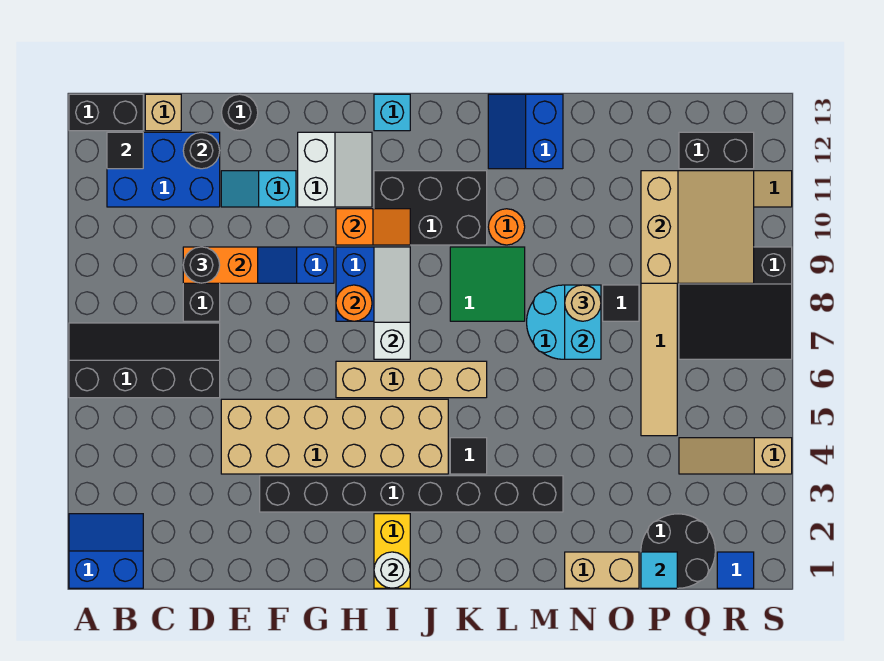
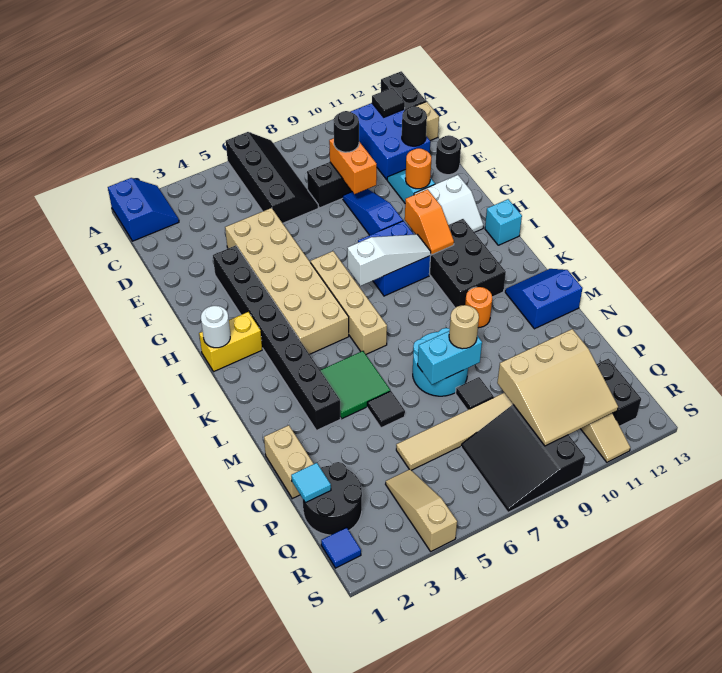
orange 1x1 round brick [336,285,372,321] -> orange 1x1 round brick moved to [405,148,431,189]
black 1x1 tile [450,438,487,474] -> black 1x1 tile moved to [367,391,405,428]
green 2x2 tile [450,247,525,321] -> green 2x2 tile moved to [320,351,390,419]

